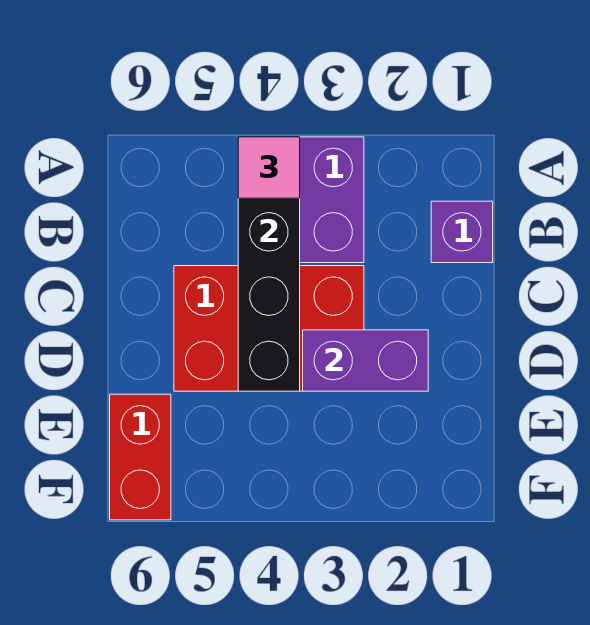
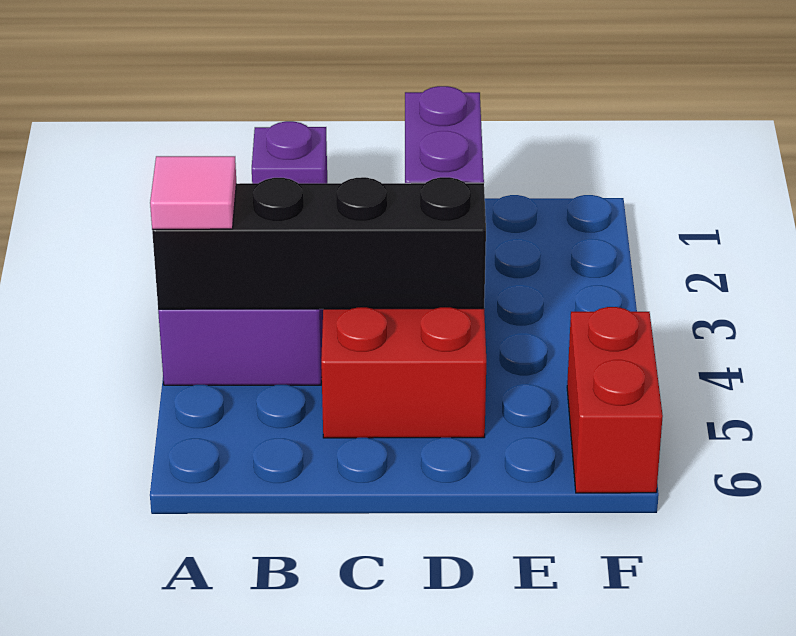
red 1x2 brick [110,394,171,520] -> red 1x2 brick turned to [567,307,663,493]

